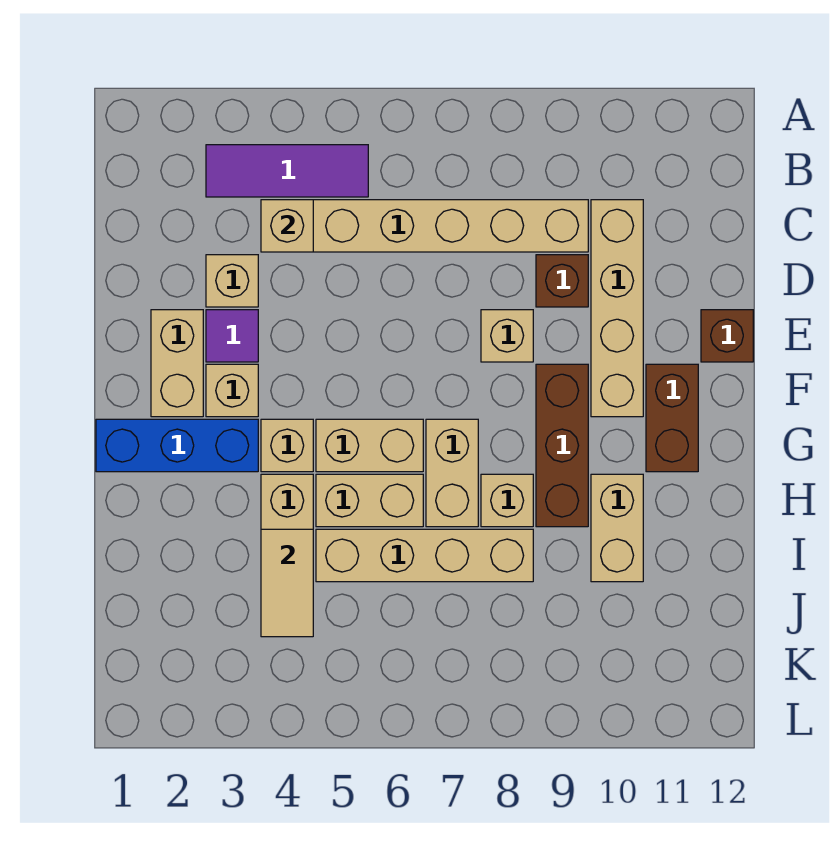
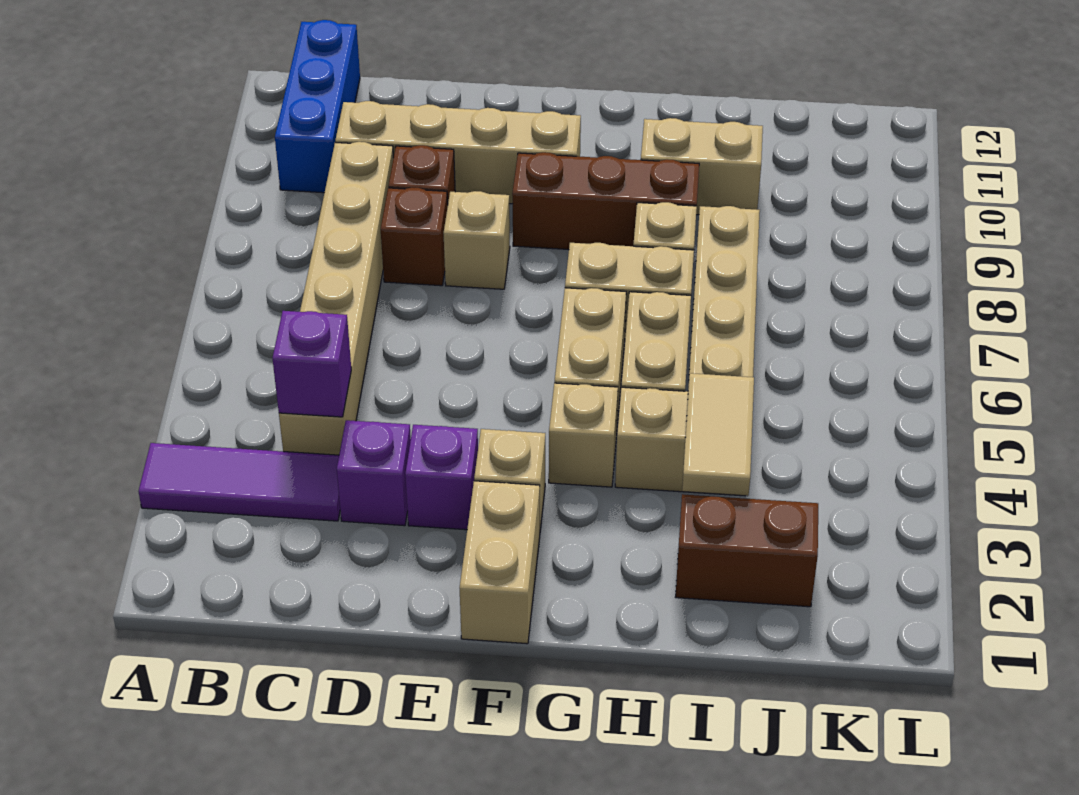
purple 1x3 tile [206,145,368,197] -> purple 1x3 tile turned to [139,443,340,521]
tan 1x1 brick [261,200,313,252] -> purple 1x1 brick [272,311,351,417]
tan 1x1 brick [206,255,258,307] -> purple 1x1 brick [337,420,411,526]
tan 1x2 brick [151,310,203,417] -> tan 1x2 brick turned to [460,481,540,644]
purple 1x1 tile [206,310,258,362] -> purple 1x1 brick [405,425,478,530]
brown 1x1 brick [701,310,753,362] -> brown 1x1 brick moved to [381,187,448,286]
brown 1x2 brick [646,364,698,472] -> brown 1x2 brick moved to [676,494,818,607]
blue 1x3 brick [96,419,258,472] -> blue 1x3 brick moved to [275,20,360,193]
tan 1x2 tile [261,529,313,637] -> tan 1x2 tile turned to [682,373,754,496]

